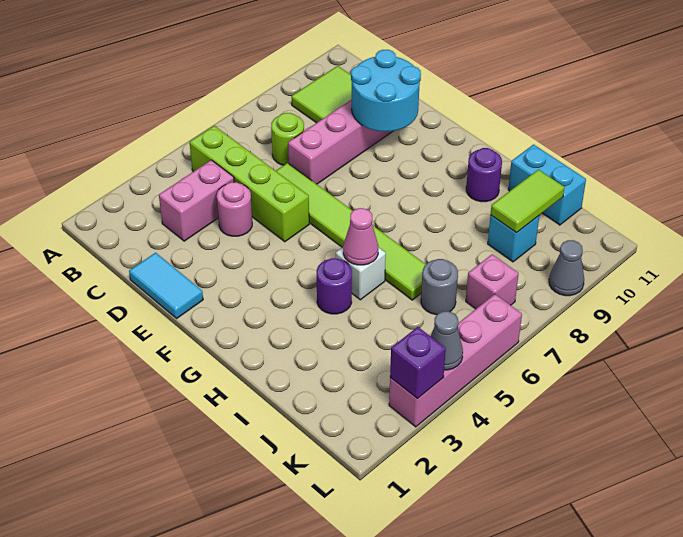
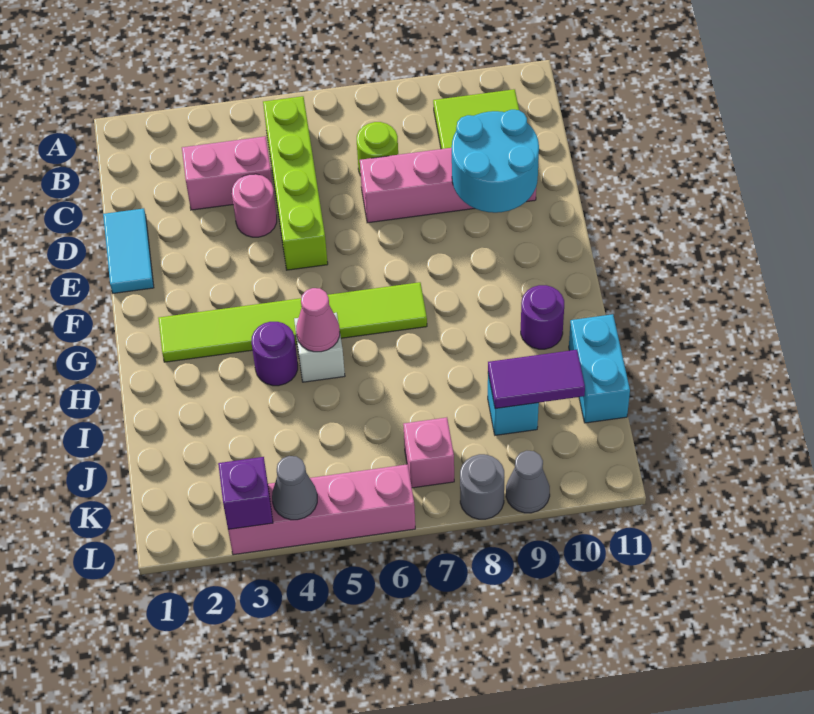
lime 1x6 tile [276,163,426,300] -> lime 1x6 tile turned to [158,282,427,362]
grey 1x1 round brick [421,259,458,315] -> grey 1x1 round brick moved to [460,454,504,519]
lime 1x2 tile [491,170,564,233] -> purple 1x2 tile [488,350,585,409]

